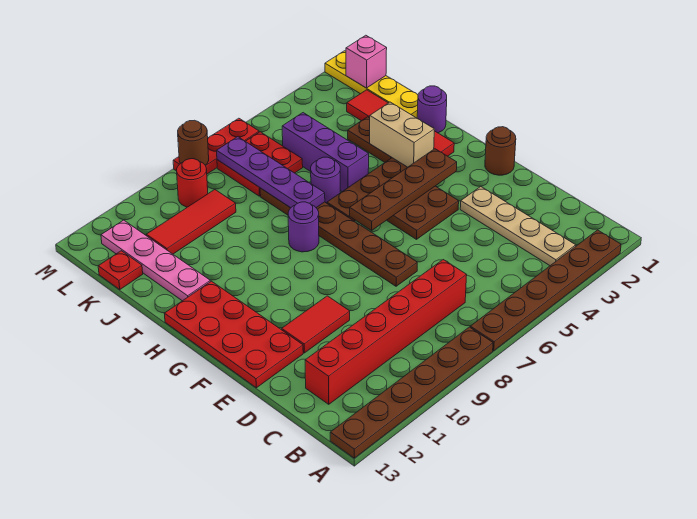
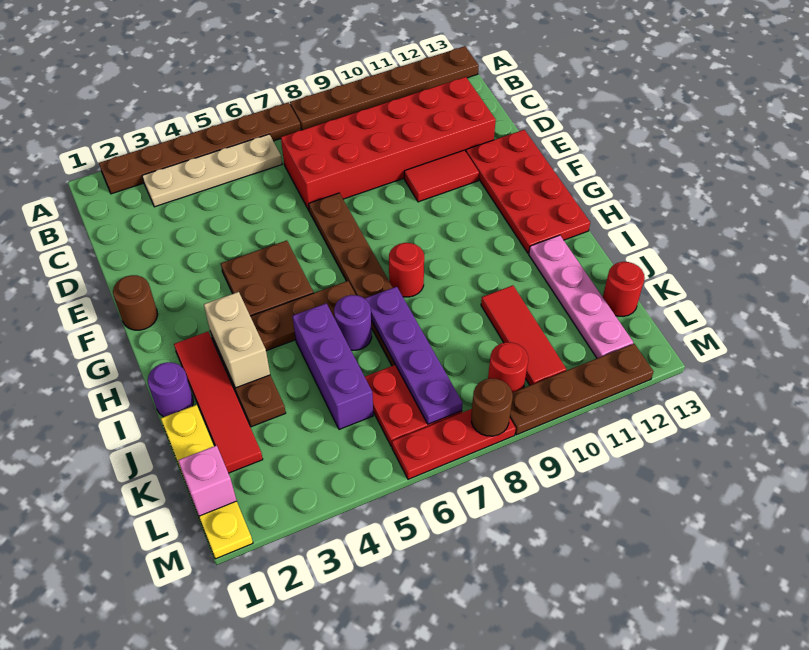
tan 1x4 plate [460,187,576,266] -> tan 1x4 plate turned to [142,134,282,207]
red 1x6 brick [305,260,467,404] -> red 2x6 brick [281,77,496,210]
brown 1x4 plate [350,149,457,230] -> brown 1x4 plate moved to [510,344,653,435]
purple 1x1 round brick [288,202,319,252] -> red 1x1 round brick [389,243,424,297]
red 1x3 tile [146,190,236,254] -> red 1x3 tile turned to [481,285,566,385]
red 1x1 plate [98,251,143,289] -> red 1x1 round brick [603,262,645,317]

